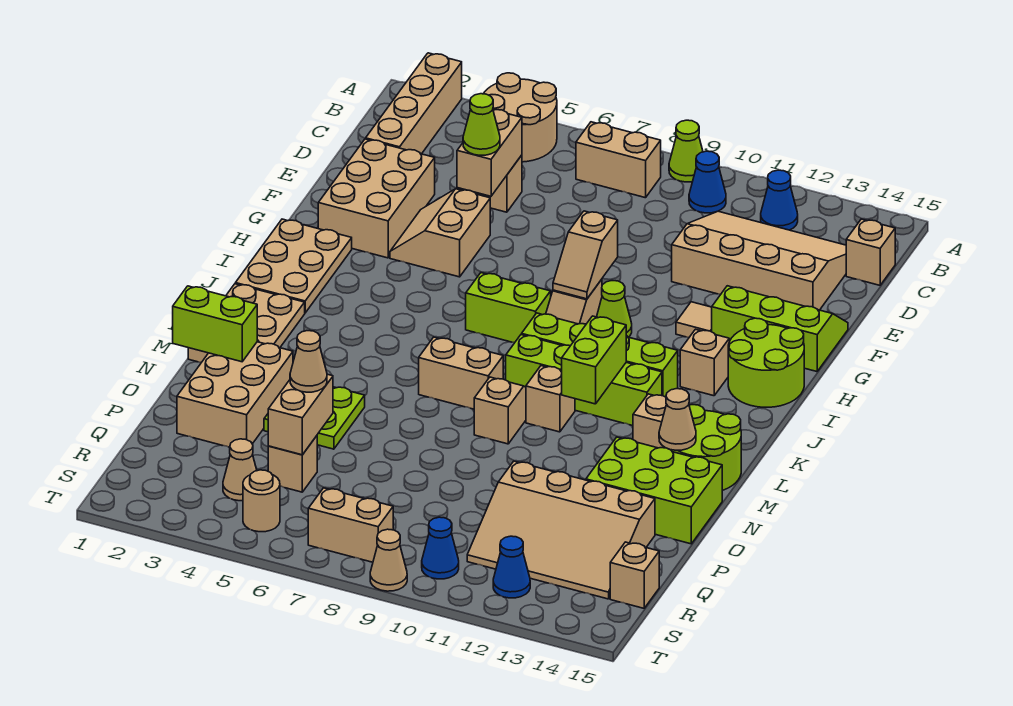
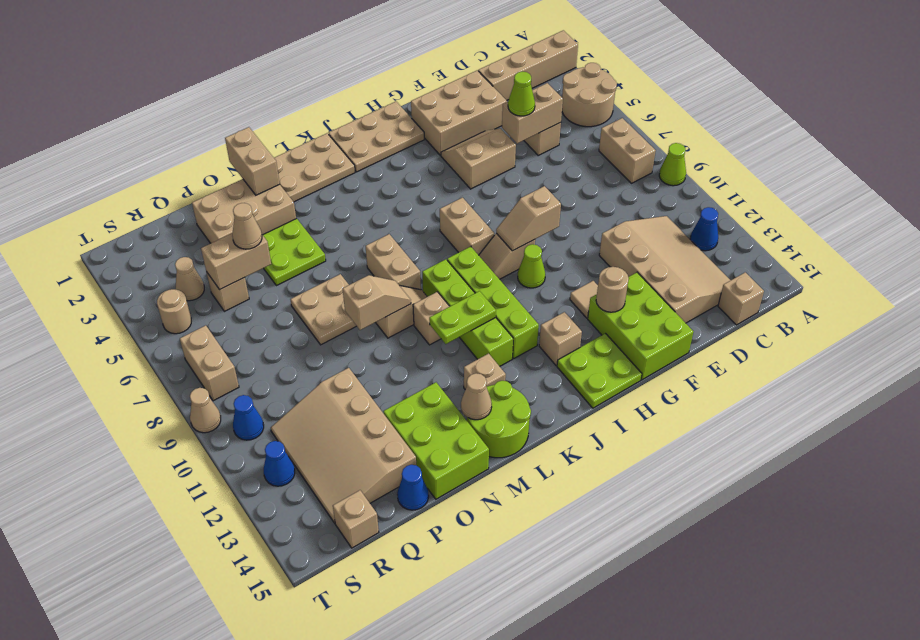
blue 1x1 cone [689,151,726,213] -> blue 1x1 cone moved to [397,465,429,510]
lime 2x3 slope [712,286,848,372] -> lime 2x3 brick [588,272,693,380]
none -> tan 1x1 round brick [596,267,629,312]
lime 2x2 round brick [728,318,804,407] -> lime 2x2 plate [557,333,642,408]
lime 1x2 brick [466,273,551,343] -> tan 1x2 brick [440,198,494,255]
lime 1x2 brick [562,316,626,404] -> lime 1x2 plate [429,291,496,344]
none -> tan 1x2 slope [343,275,411,330]
lime 1x2 brick [173,286,257,362] -> tan 1x2 brick [225,127,280,195]
none -> tan 2x2 plate [291,274,356,345]

